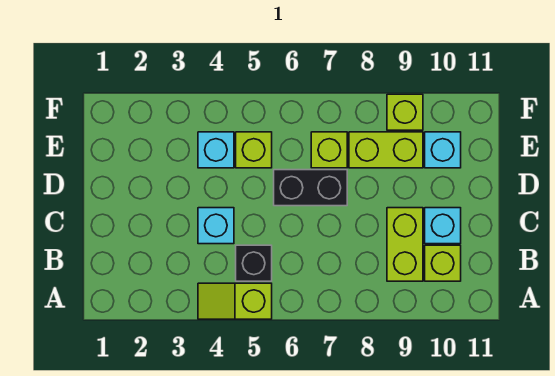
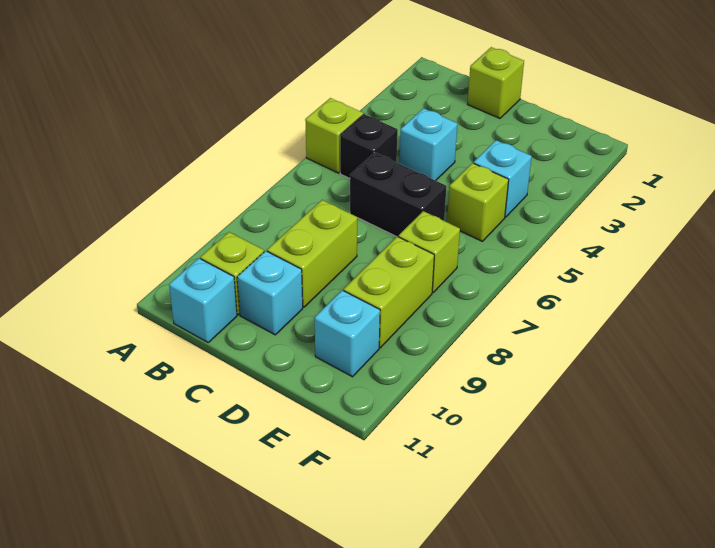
lime 1x2 brick [387,208,423,281] -> lime 1x2 brick turned to [267,200,357,307]
none -> cyan 1x1 brick [169,258,237,342]
black 1x2 brick [274,170,347,206] -> black 1x2 brick turned to [350,153,447,237]
lime 1x1 brick [387,94,423,130] -> lime 1x1 brick moved to [468,47,524,118]

